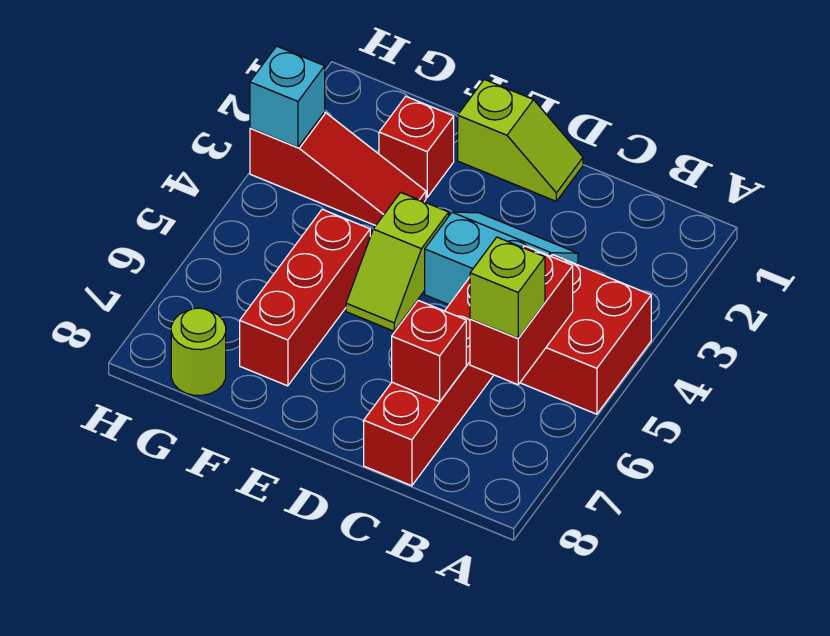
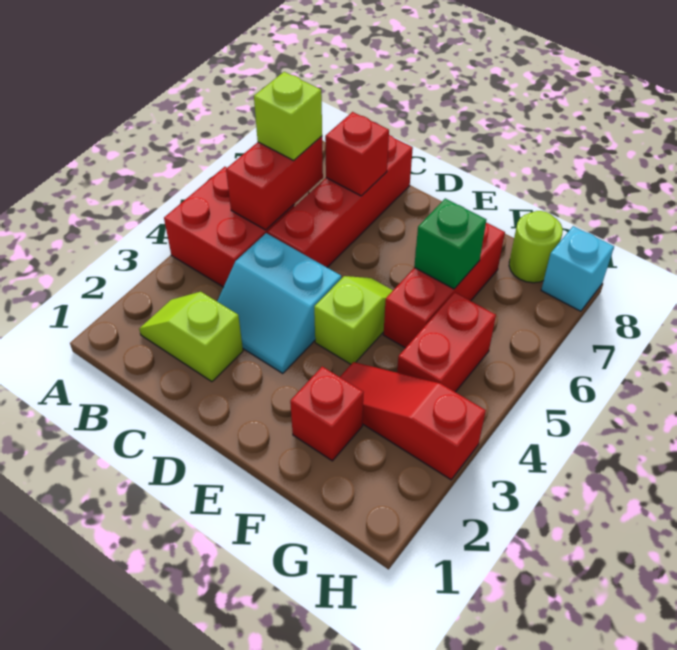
lime 1x2 slope [458,79,583,201] -> lime 1x2 slope moved to [139,292,243,382]
none -> green 1x1 brick [414,199,486,289]
none -> red 1x2 brick [397,293,496,392]
cyan 1x1 brick [250,46,325,147] -> cyan 1x1 brick moved to [541,226,614,311]

